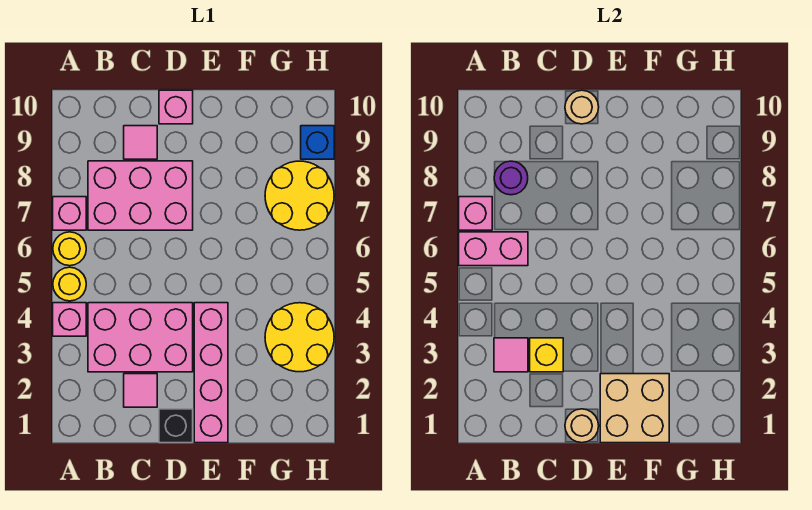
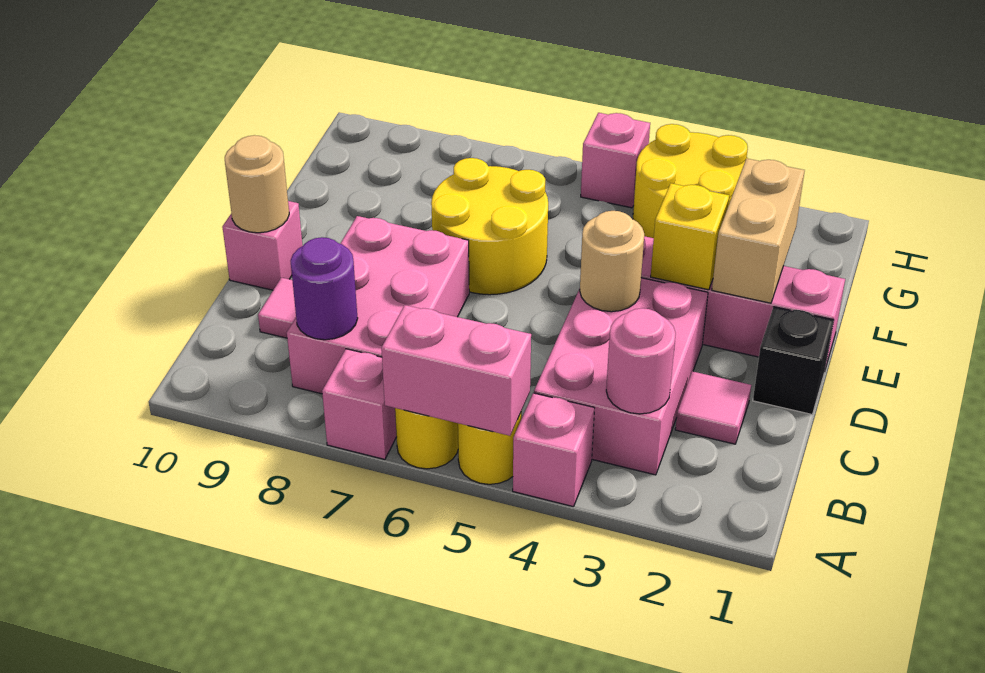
pink 1x2 brick [459,232,528,266] -> pink 1x2 brick turned to [381,305,531,436]
pink 1x1 brick [459,197,492,230] -> pink 1x1 brick moved to [581,113,650,208]
pink 1x1 tile [494,338,528,372] -> pink 1x1 round brick [606,308,676,414]
yellow 1x1 brick [530,338,563,372] -> yellow 1x1 brick moved to [651,183,729,290]
tan 1x1 round brick [565,409,599,443] -> tan 1x1 round brick moved to [580,211,644,312]
tan 2x2 brick [600,374,669,443] -> tan 1x2 brick [712,158,805,303]
yellow 2x2 round brick [265,161,334,230] -> yellow 2x2 round brick moved to [431,158,548,295]
blue 1x1 brick [301,126,334,159] -> none

